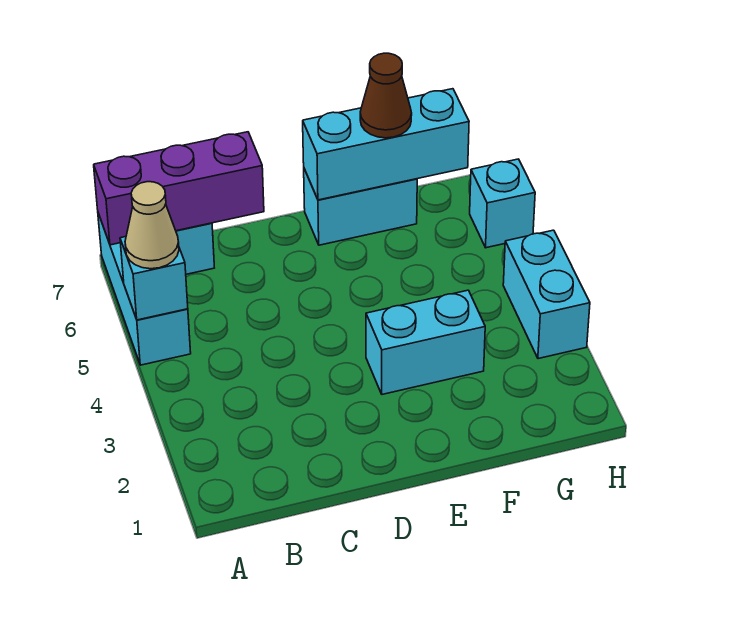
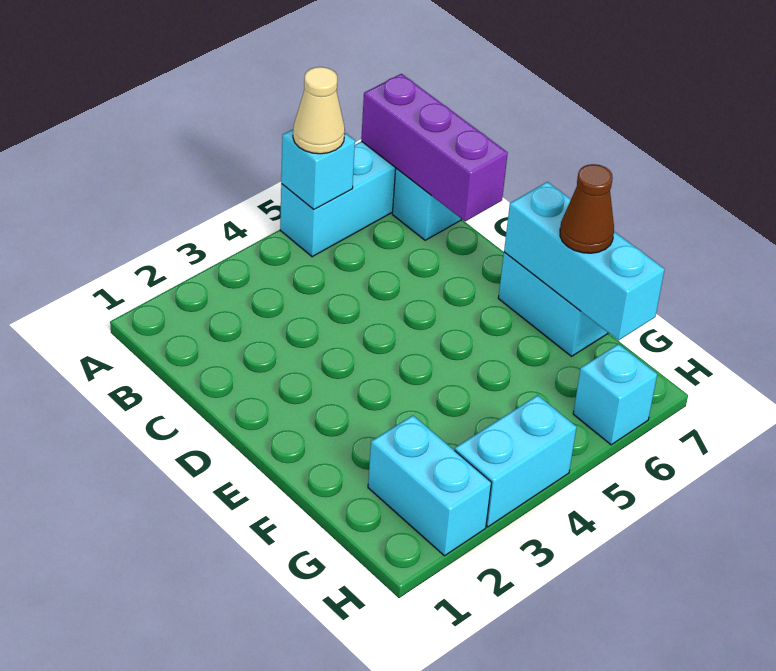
cyan 1x2 brick [366,290,485,394] -> cyan 1x2 brick moved to [368,416,491,556]

